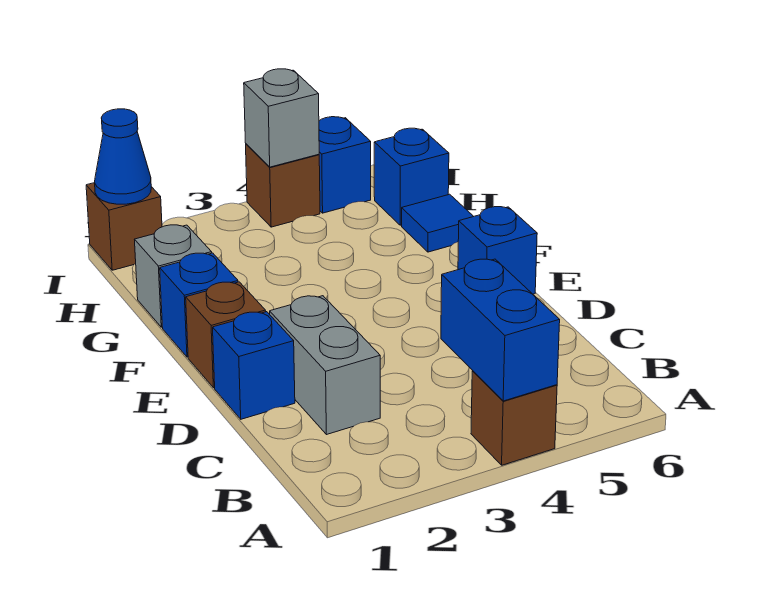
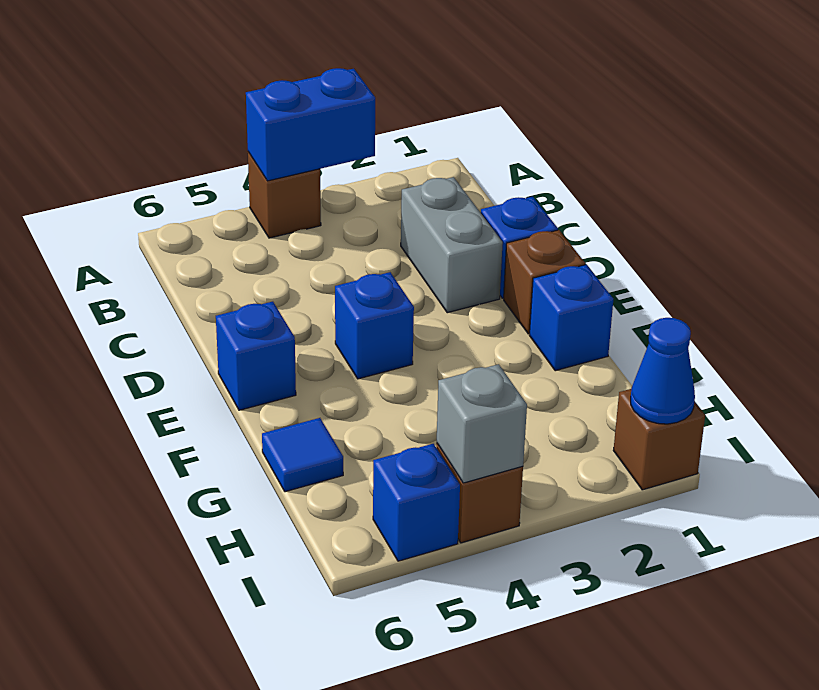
blue 1x2 brick [441,259,560,401] -> blue 1x2 brick turned to [246,68,375,181]
grey 1x1 brick [135,225,212,327] -> none
blue 1x1 brick [374,128,449,225] -> blue 1x1 brick moved to [335,272,414,379]

